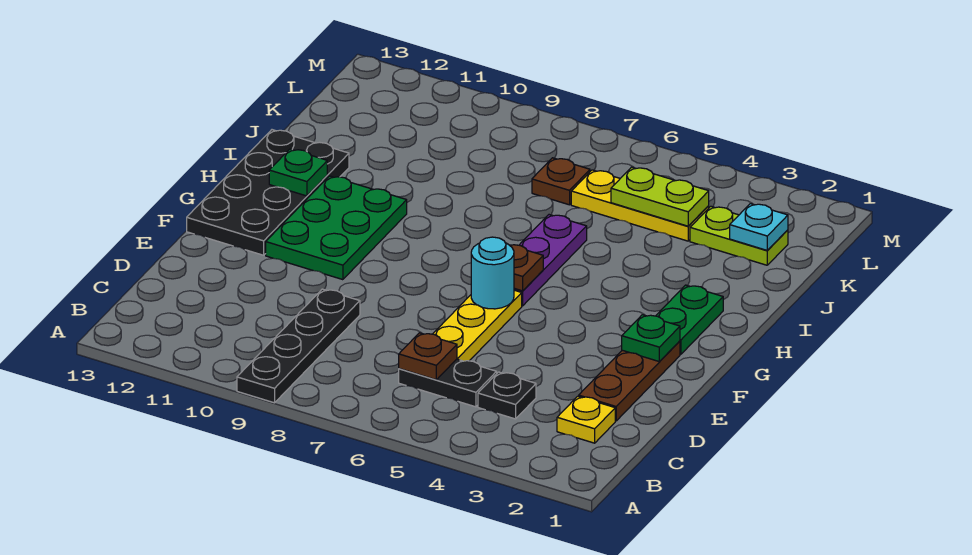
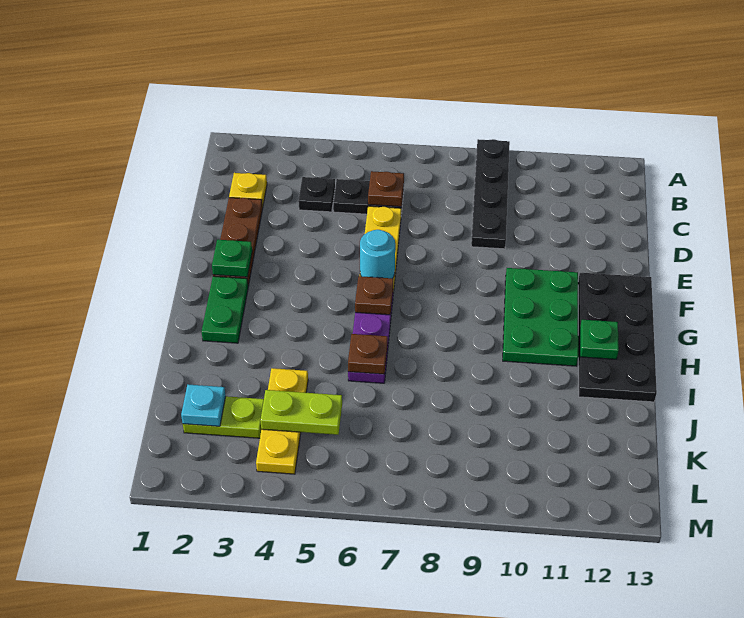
yellow 1x3 plate [571,170,709,241] -> yellow 1x3 plate turned to [256,368,308,474]
brown 1x1 plate [532,158,590,205] -> brown 1x1 plate moved to [348,334,388,374]

